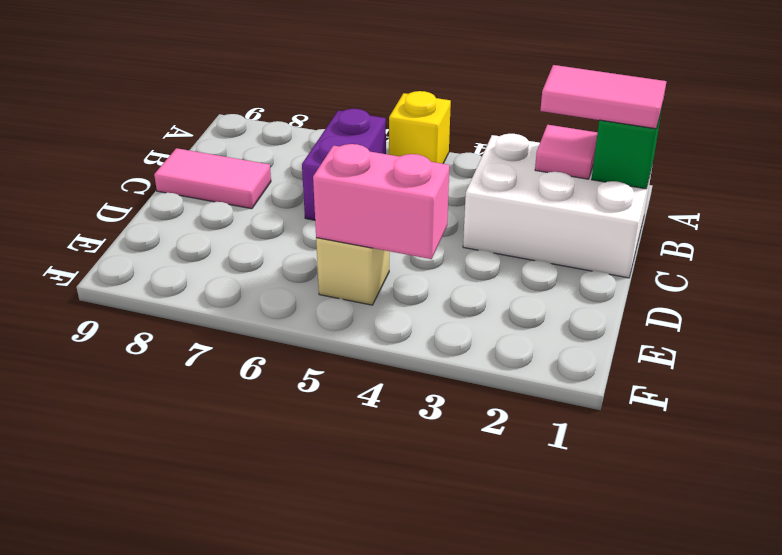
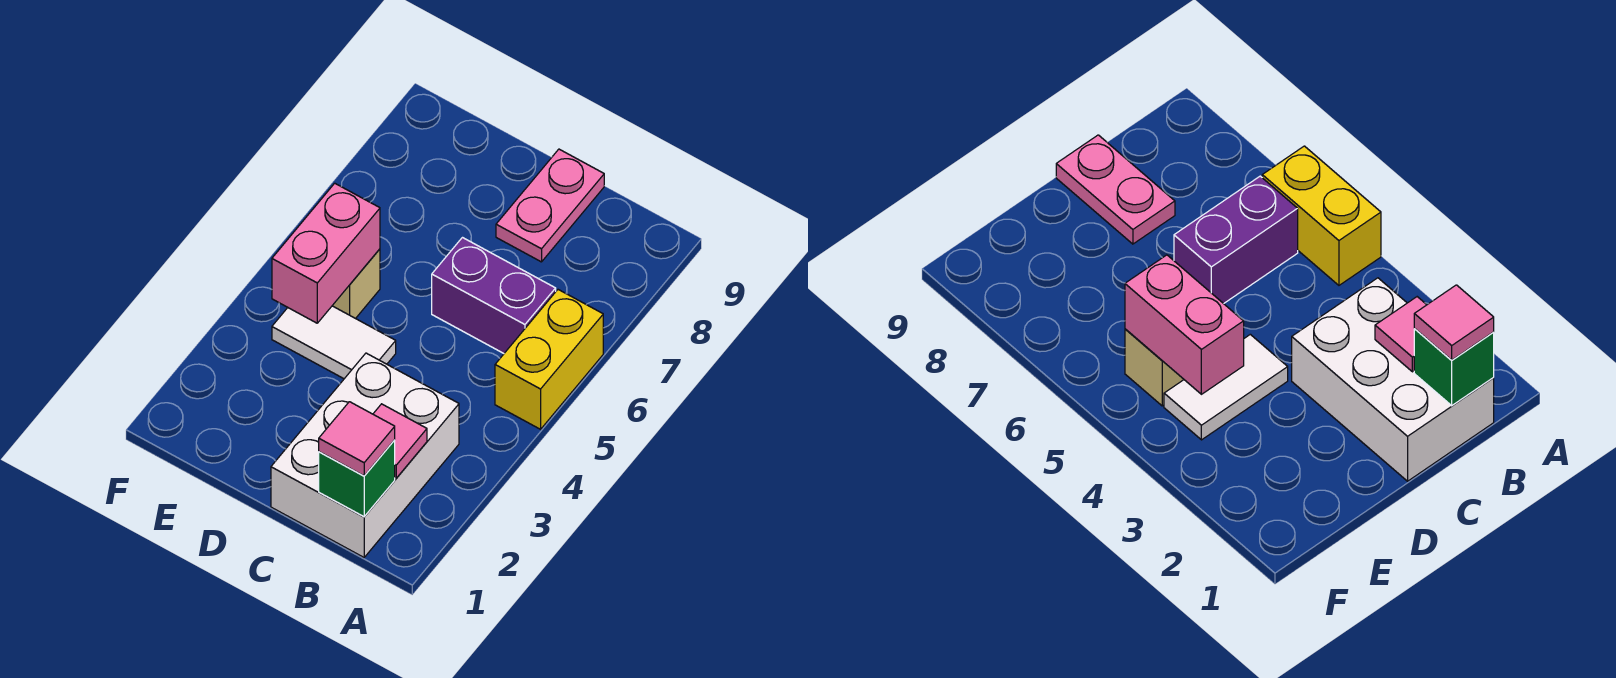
yellow 1x1 brick [389,91,451,164] -> yellow 1x2 brick [495,290,603,429]
pink 1x2 tile [540,65,667,129] -> pink 1x1 tile [319,402,395,476]
pink 1x2 tile [154,148,271,209] -> pink 1x2 plate [496,149,604,262]
none -> white 1x2 tile [272,306,396,379]

